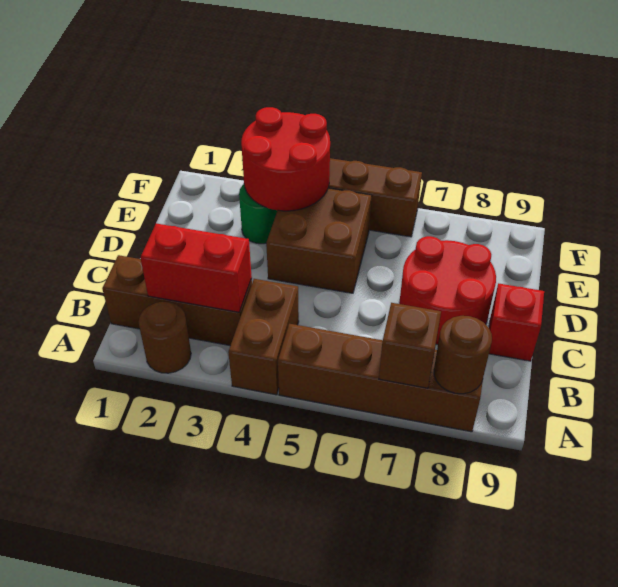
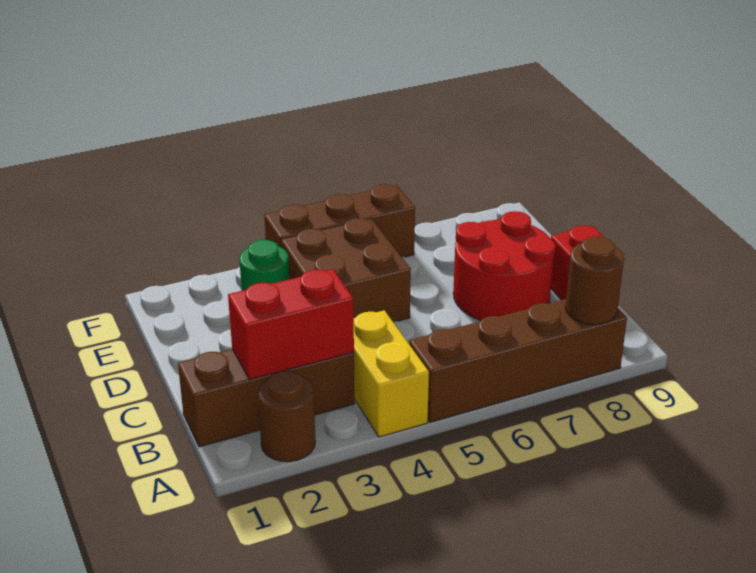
brown 1x2 brick [228,279,299,395] -> yellow 1x2 brick [354,310,429,437]
brown 1x1 brick [379,303,441,388] -> none
red 2x2 round brick [241,107,330,211] -> none

